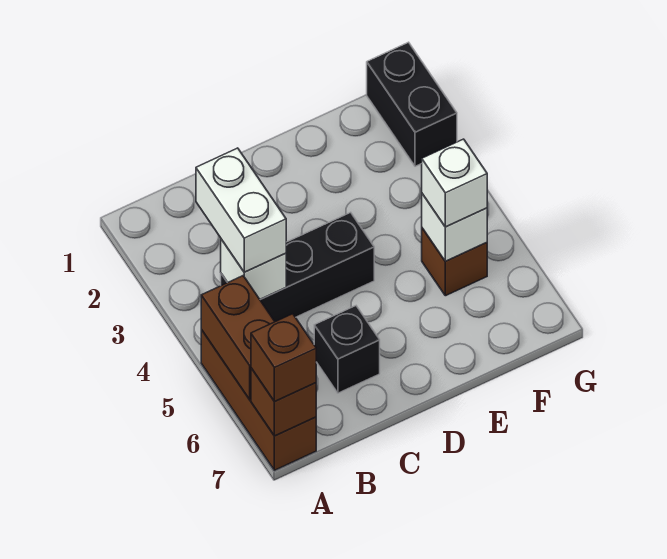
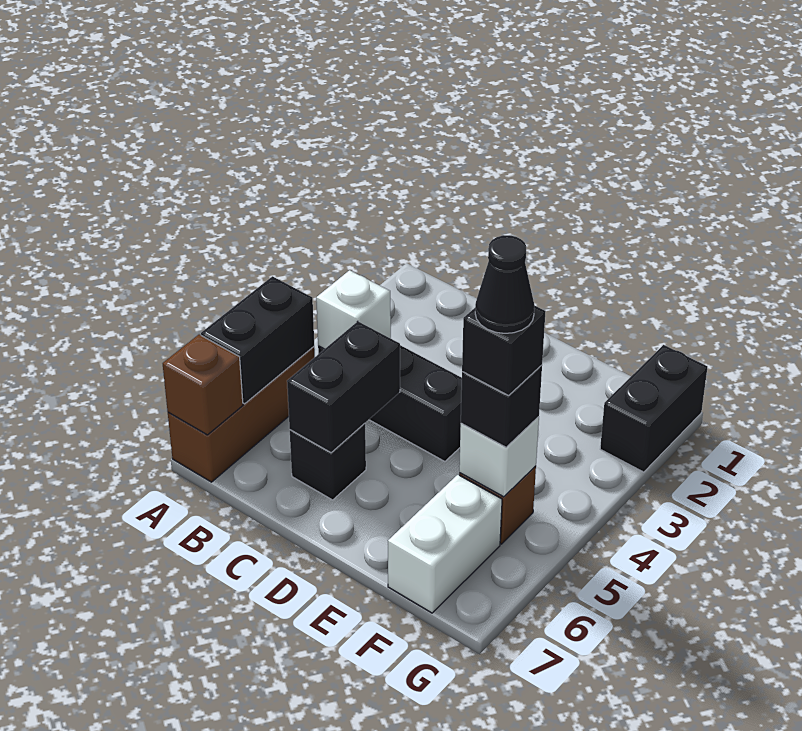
brown 1x2 brick [201,276,275,399] -> black 1x2 brick [201,276,314,404]
brown 1x1 brick [251,314,316,402] -> none
white 1x2 brick [196,148,286,272] -> white 1x2 brick moved to [388,475,502,613]
none -> black 1x2 brick [287,321,400,453]
white 1x1 brick [422,139,487,227] -> black 1x1 brick [461,365,542,447]
none -> black 1x1 brick [462,306,546,396]
none -> black 1x1 cone [475,235,535,333]

